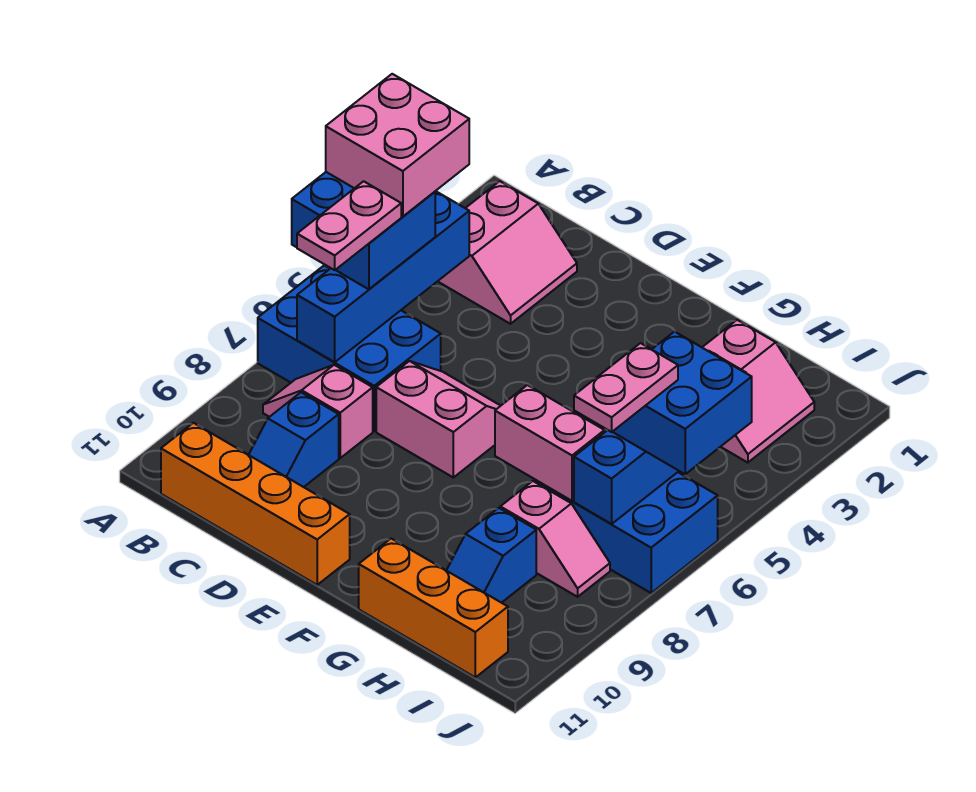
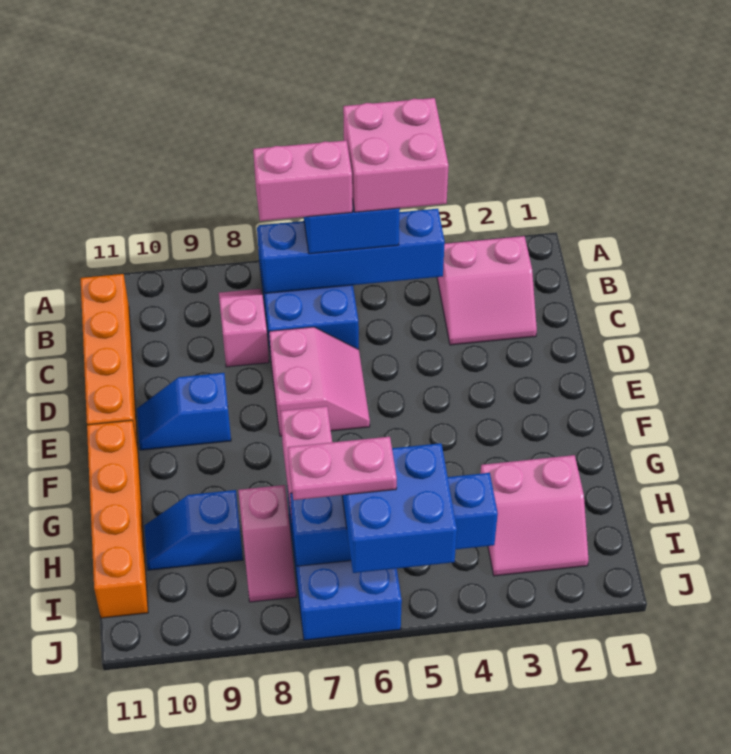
pink 1x2 plate [297,181,401,270] -> pink 1x2 brick [253,140,352,221]
blue 1x2 slope [249,392,339,487] -> blue 1x2 slope moved to [137,373,231,450]
orange 1x3 brick [359,539,508,677] -> orange 1x4 brick [87,420,148,618]

